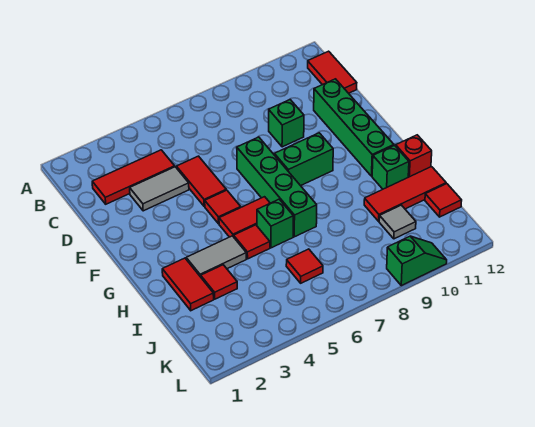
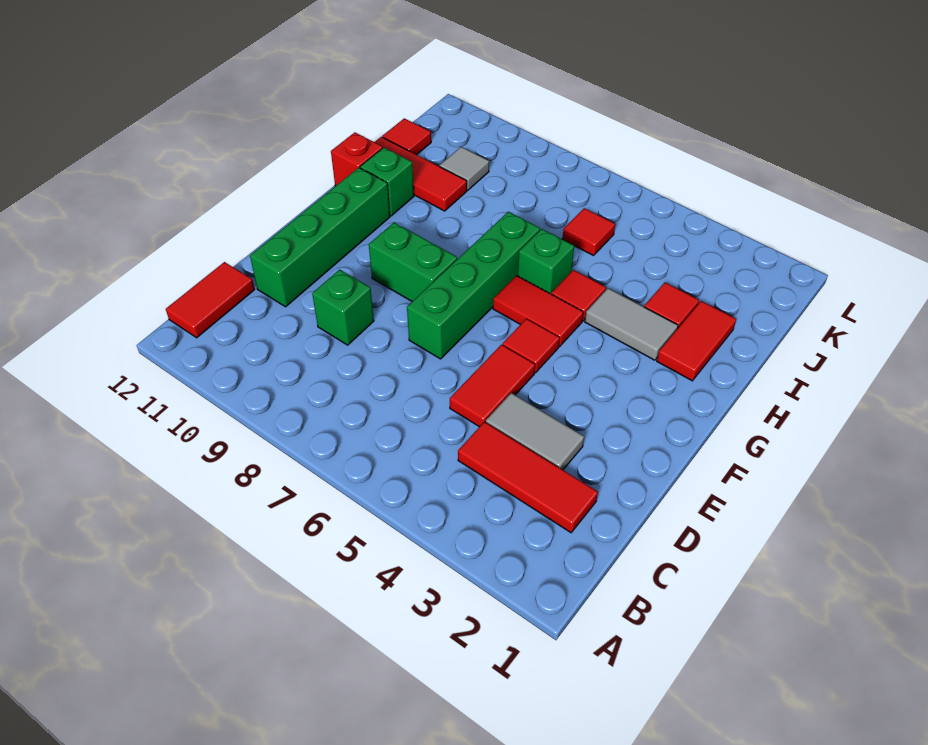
green 1x2 slope [387,236,447,286] -> none

